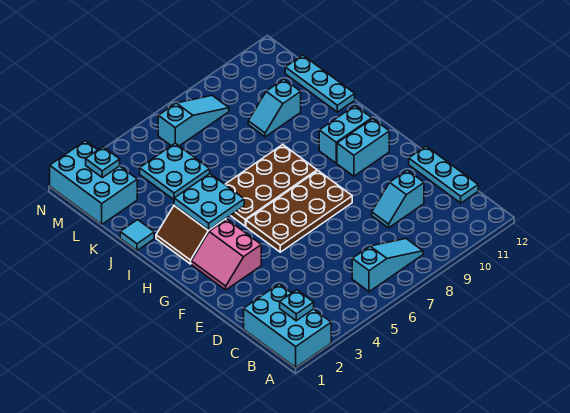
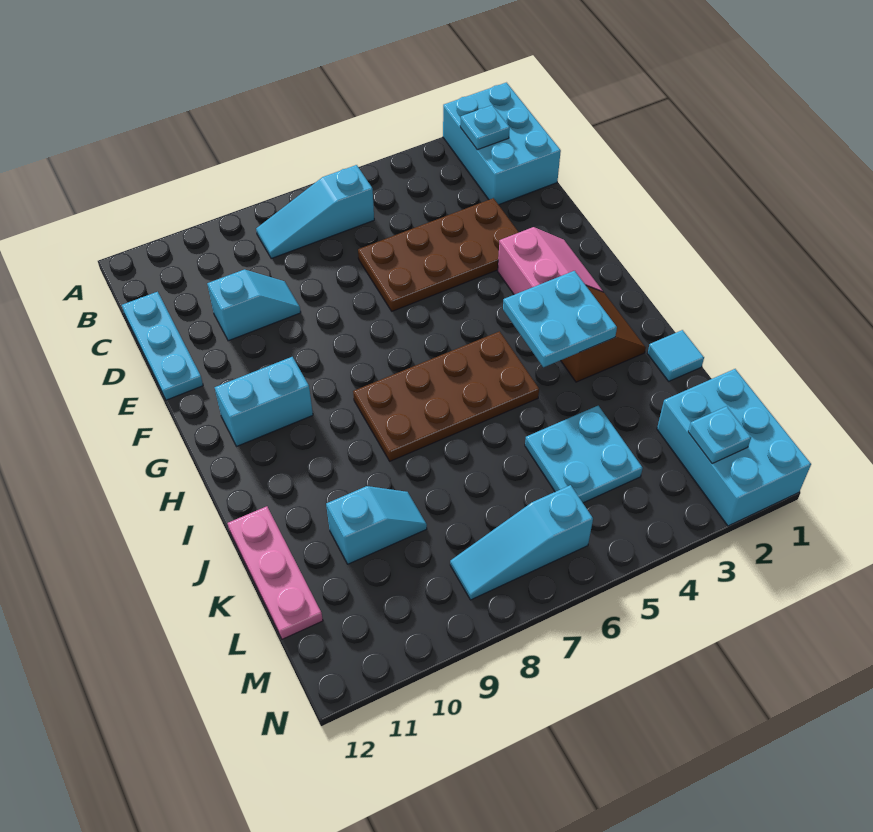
brown 2x4 plate [246,171,352,252] -> brown 2x4 plate moved to [358,198,519,311]
cyan 1x2 brick [319,106,372,163] -> none
cyan 1x3 plate [285,55,355,112] -> pink 1x3 plate [228,506,323,639]

